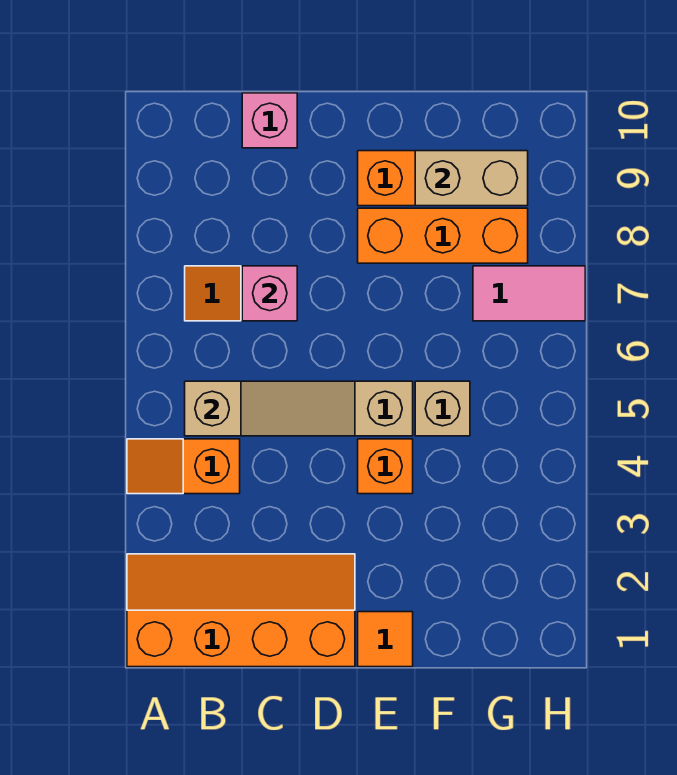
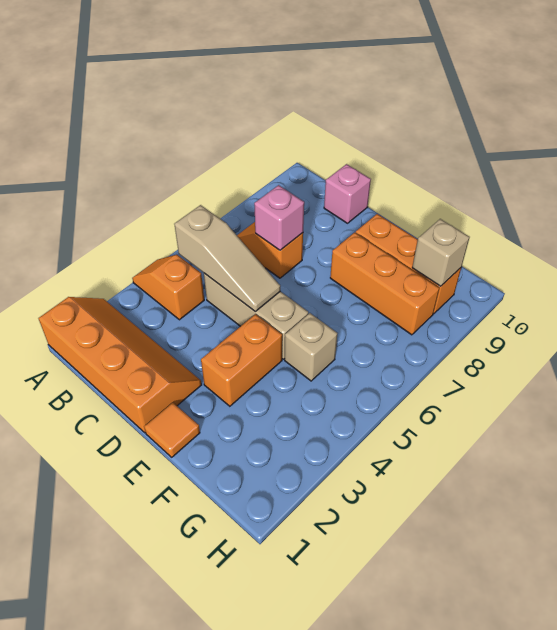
orange 1x1 brick [358,439,413,494] -> orange 1x2 brick [201,314,282,406]
tan 1x2 brick [415,151,528,206] -> tan 1x1 brick [412,219,470,286]
pink 1x2 tile [473,266,585,321] -> none

